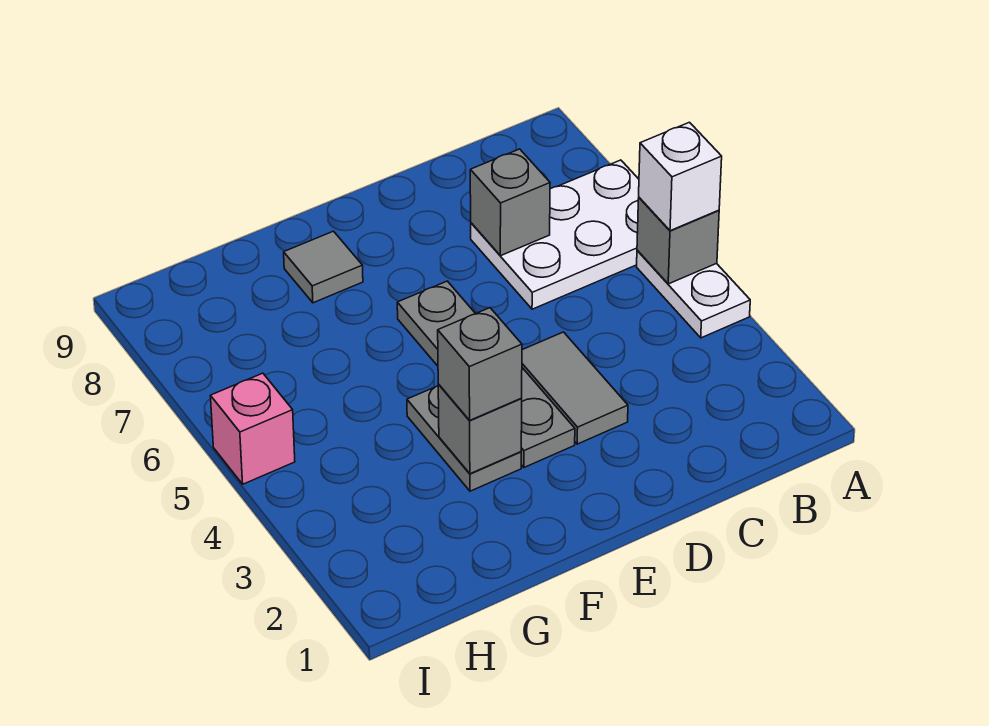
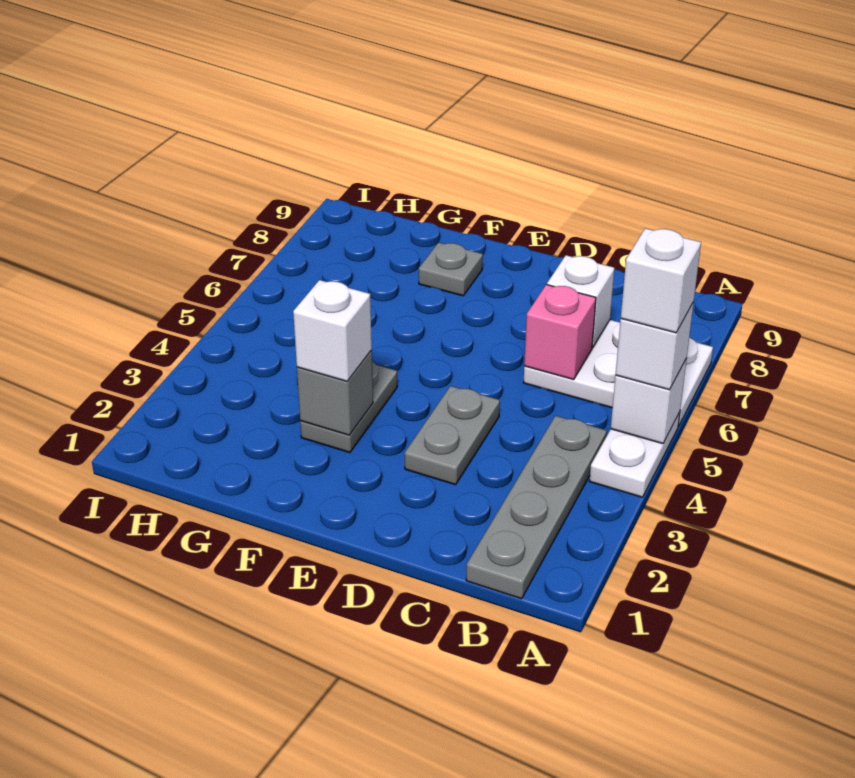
grey 1x1 brick [637,198,719,284] -> white 1x1 brick [611,359,687,444]
none -> white 1x1 brick [621,228,701,333]
grey 1x1 brick [470,149,550,256] -> white 1x1 brick [547,255,614,348]
grey 1x2 tile [522,332,628,444] -> grey 1x2 plate [405,386,500,485]
grey 1x4 plate [397,281,575,467] -> grey 1x4 plate moved to [466,416,607,599]
grey 1x1 brick [438,308,522,420] -> white 1x1 brick [293,280,372,381]
grey 1x1 tile [284,231,363,303] -> grey 1x1 plate [419,242,483,296]
pink 1x1 brick [211,373,295,484] -> pink 1x1 brick moved to [524,284,596,380]

